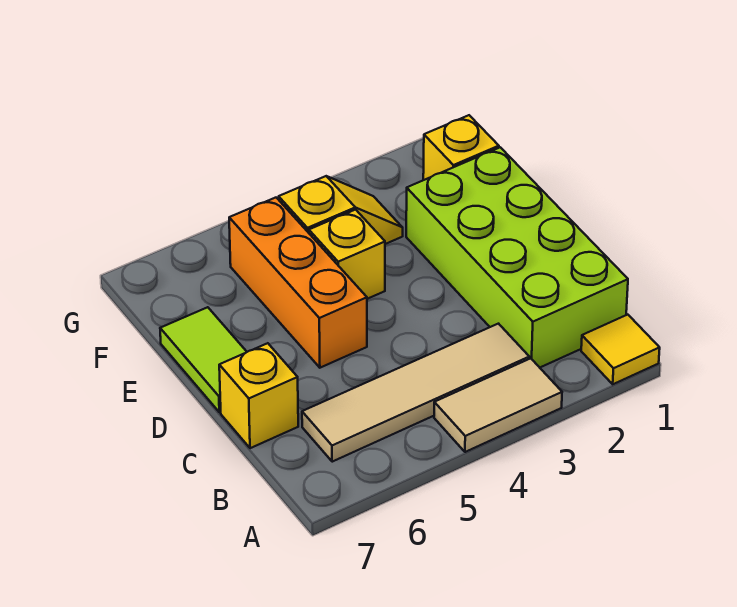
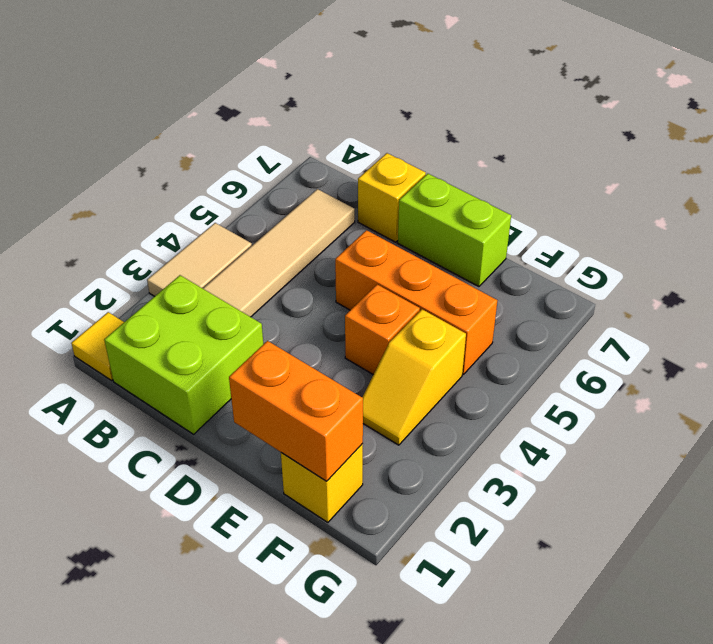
lime 2x4 brick [406,147,628,367] -> lime 2x2 brick [104,275,263,434]
lime 1x2 tile [160,307,247,412] -> lime 1x2 brick [398,174,511,287]
none -> orange 1x2 brick [229,341,363,481]
yellow 1x1 brick [309,210,385,299] -> orange 1x1 brick [345,285,420,375]

